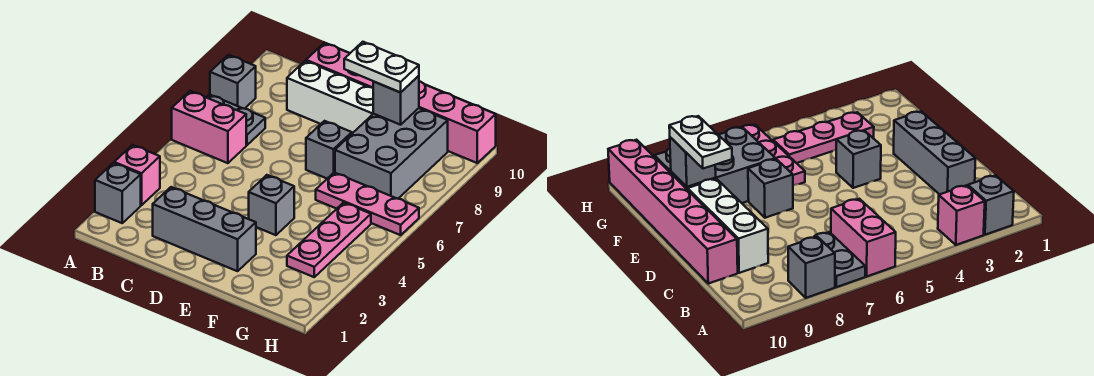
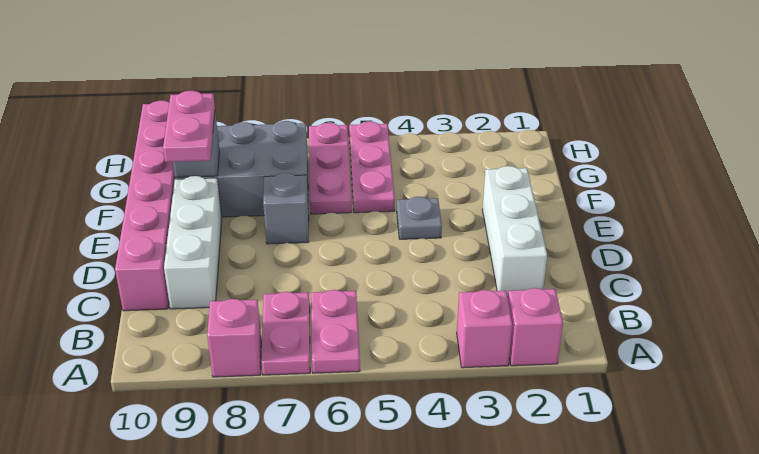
grey 1x1 brick [95,163,141,223] -> pink 1x1 brick [508,288,563,366]
pink 1x2 brick [172,91,246,163] -> pink 1x2 plate [311,290,360,373]
grey 1x2 plate [206,94,265,145] -> pink 1x2 plate [262,292,310,375]
grey 1x1 brick [210,55,256,109] -> pink 1x1 brick [207,299,261,377]
grey 1x3 brick [153,187,256,271] -> white 1x3 brick [482,166,547,297]
grey 1x1 brick [249,175,294,235] -> grey 1x1 plate [397,197,442,239]
white 1x2 plate [344,42,419,92] -> pink 1x2 plate [163,91,215,162]
pink 1x3 plate [287,202,371,277] -> pink 1x3 plate turned to [349,121,395,213]

